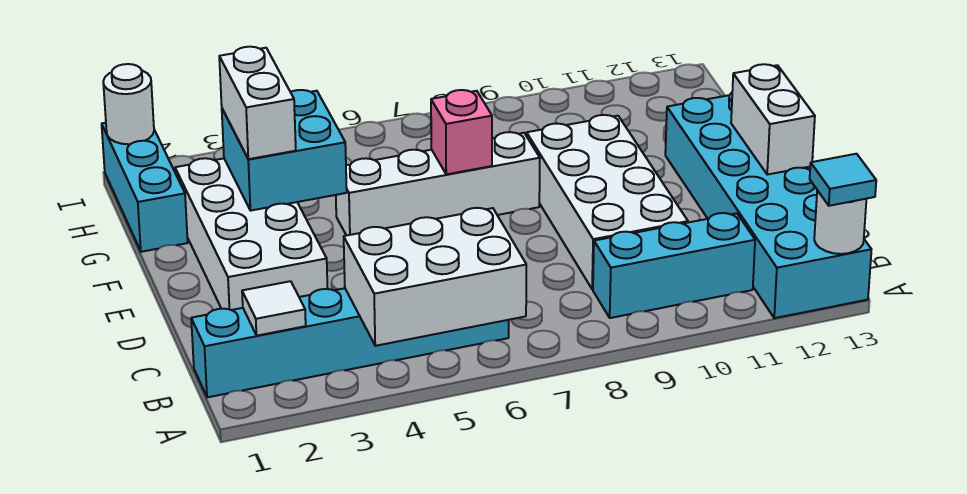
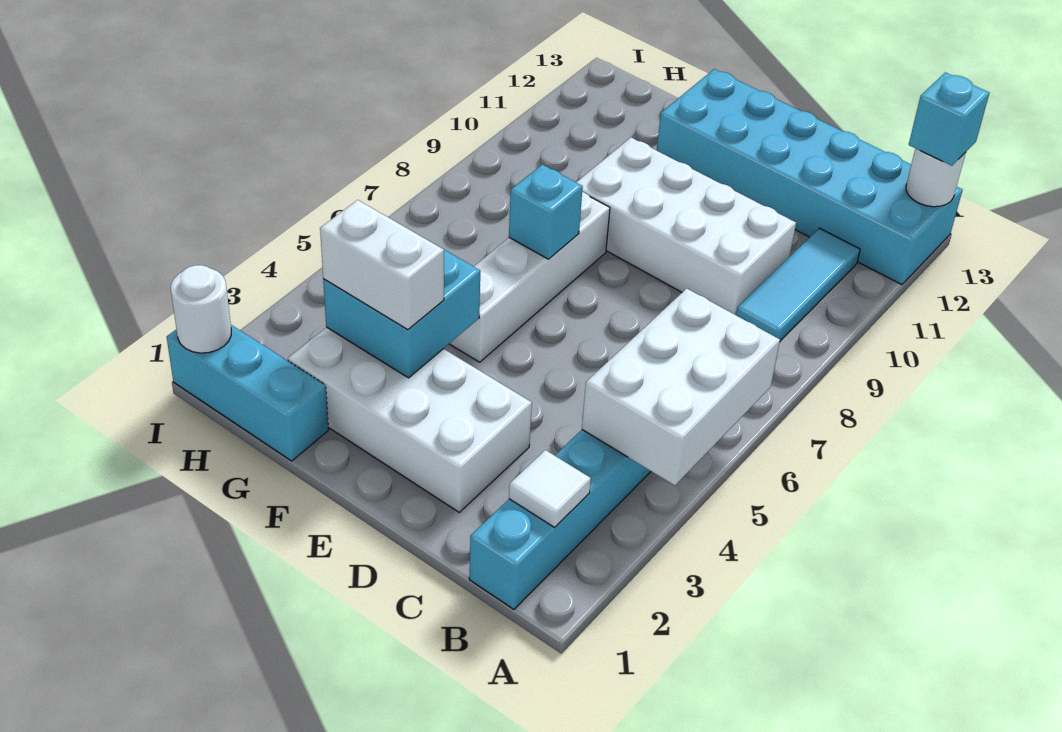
cyan 1x1 tile [810,154,876,206] -> cyan 1x1 brick [909,72,989,166]
cyan 1x3 brick [593,213,755,318] -> cyan 1x3 tile [736,228,860,341]
white 1x2 brick [731,64,815,175] -> none
pink 1x1 brick [431,90,492,174] -> cyan 1x1 brick [509,164,583,259]

